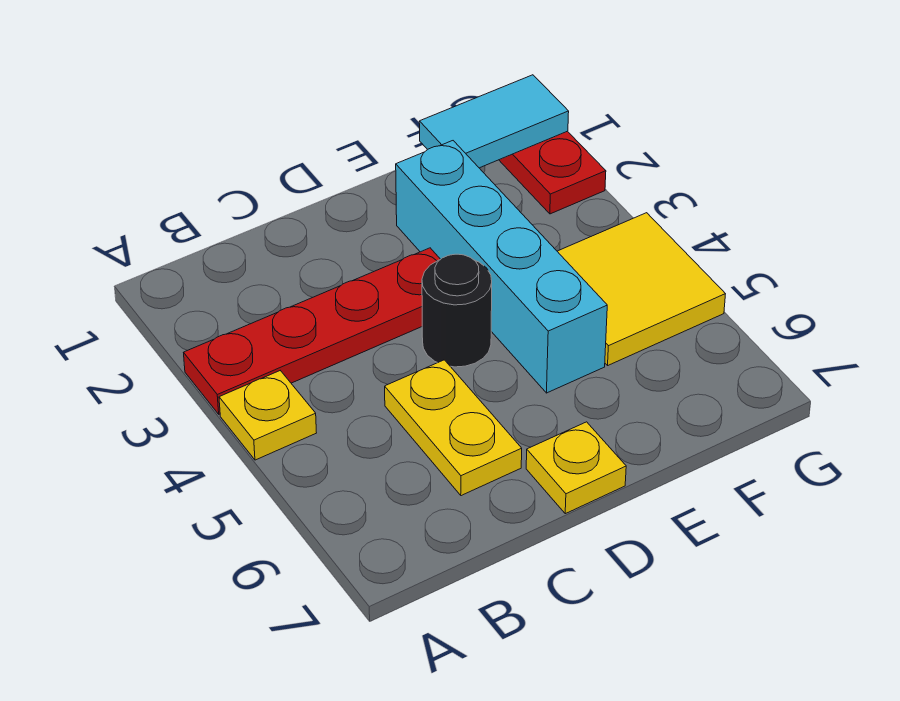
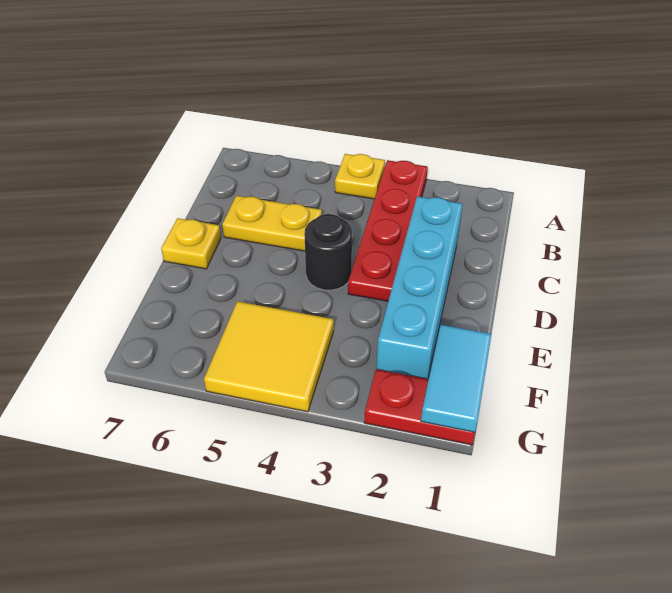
cyan 1x4 brick [396,141,607,393] -> cyan 1x4 brick turned to [376,196,463,379]

